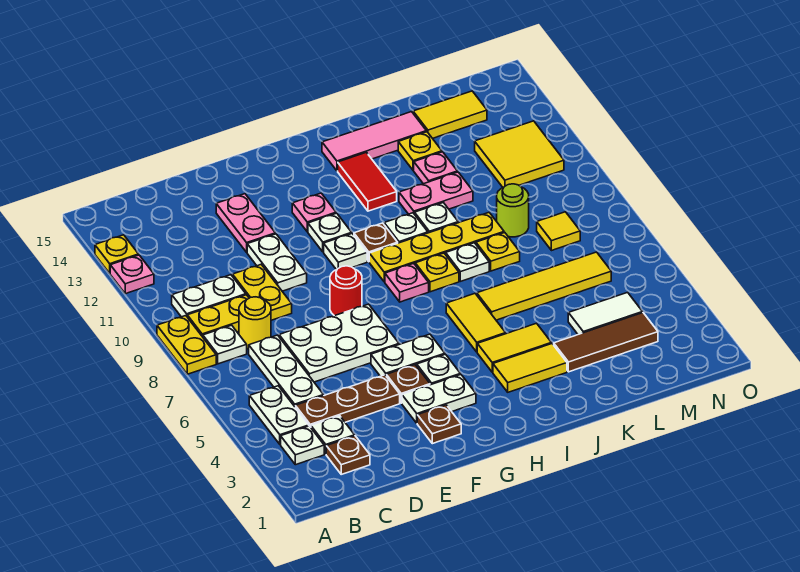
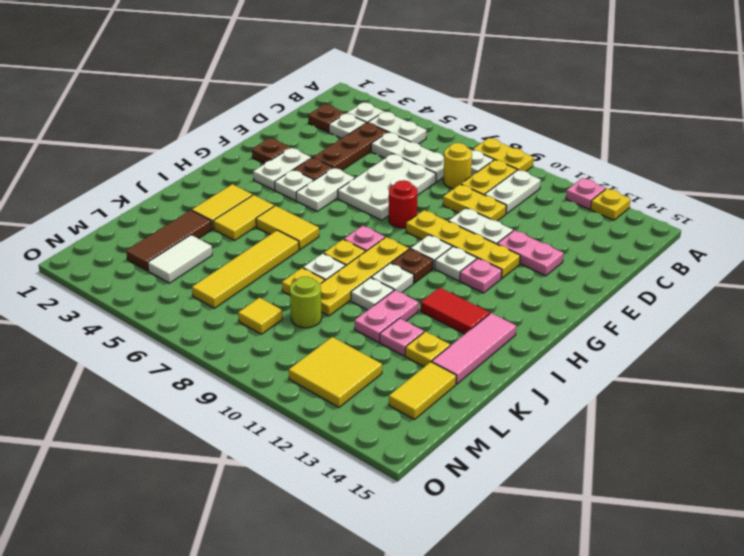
none -> yellow 1x4 plate [406,210,520,278]

